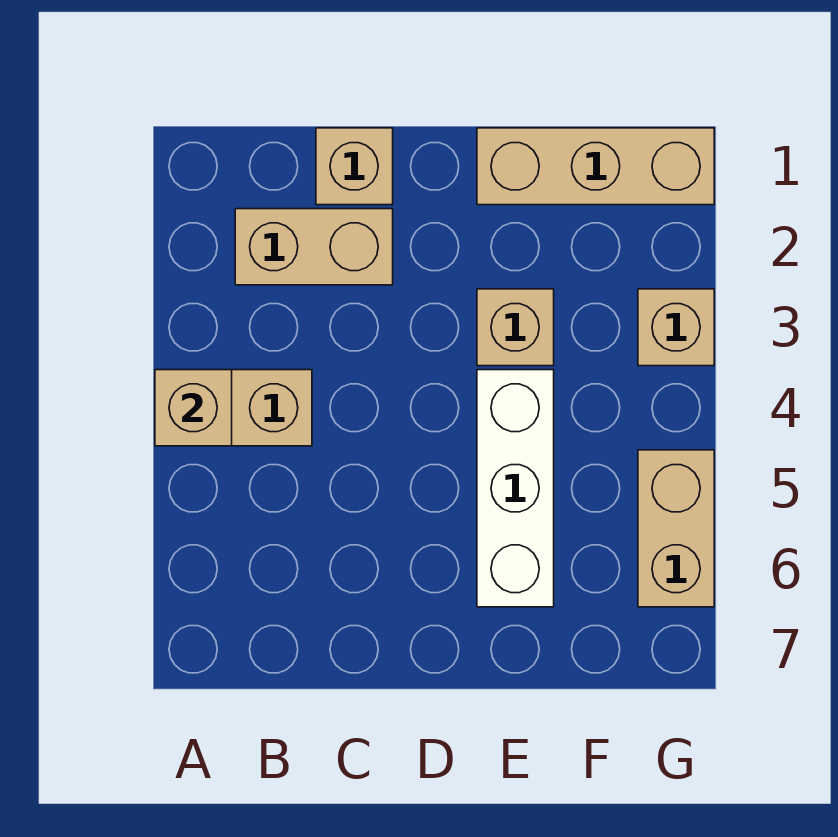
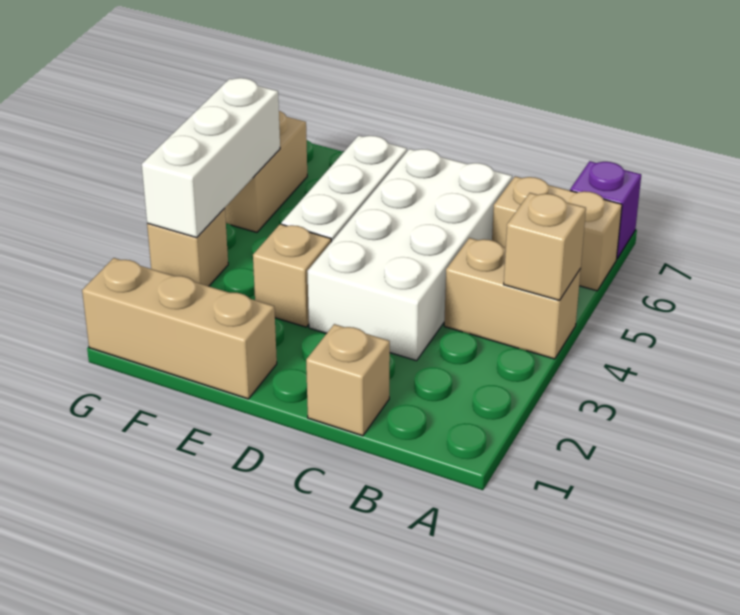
none -> purple 1x1 brick [570,161,641,259]
tan 1x2 brick [235,209,393,285] -> tan 1x2 brick moved to [492,176,622,291]
none -> white 2x4 brick [307,149,512,361]
none -> white 1x3 brick [142,78,280,238]

